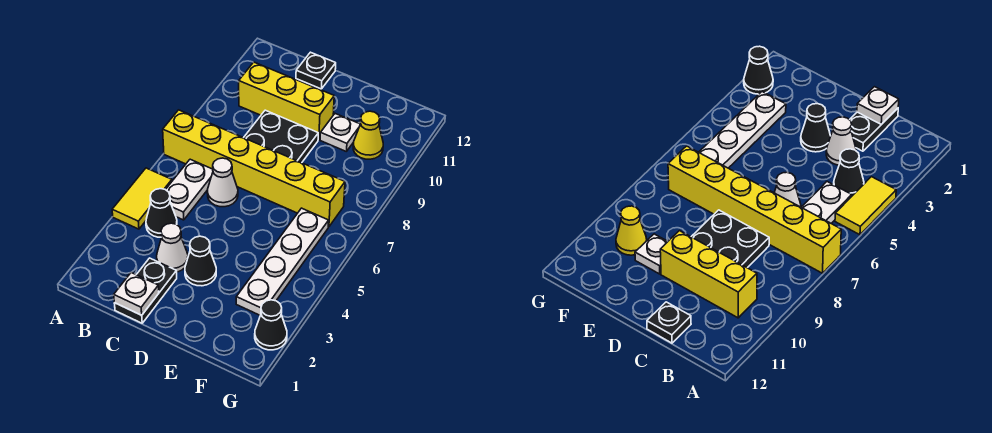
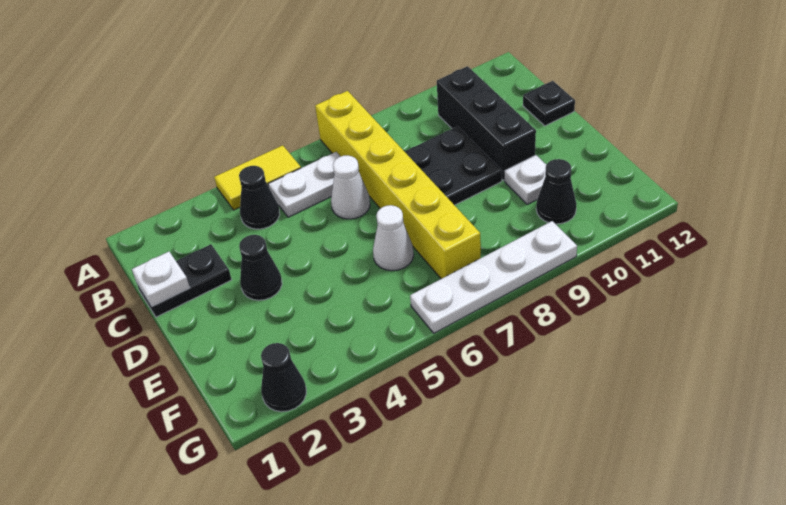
yellow 1x3 brick [239,62,334,140] -> black 1x3 brick [437,66,536,181]
white 1x1 cone [157,223,188,272] -> white 1x1 cone moved to [373,205,414,271]
white 1x4 plate [236,208,329,315] -> white 1x4 plate moved to [410,221,577,333]
yellow 1x1 cone [353,111,383,159] -> black 1x1 cone [536,159,576,224]

